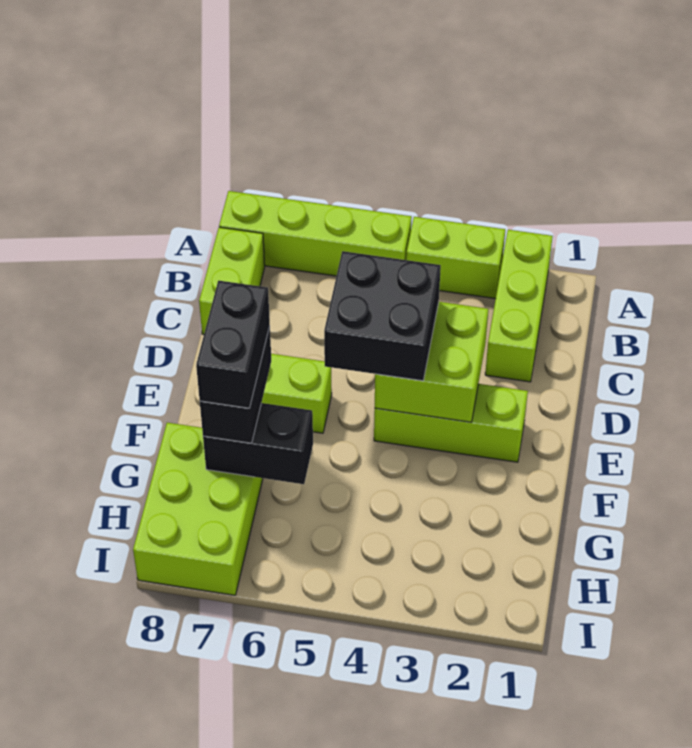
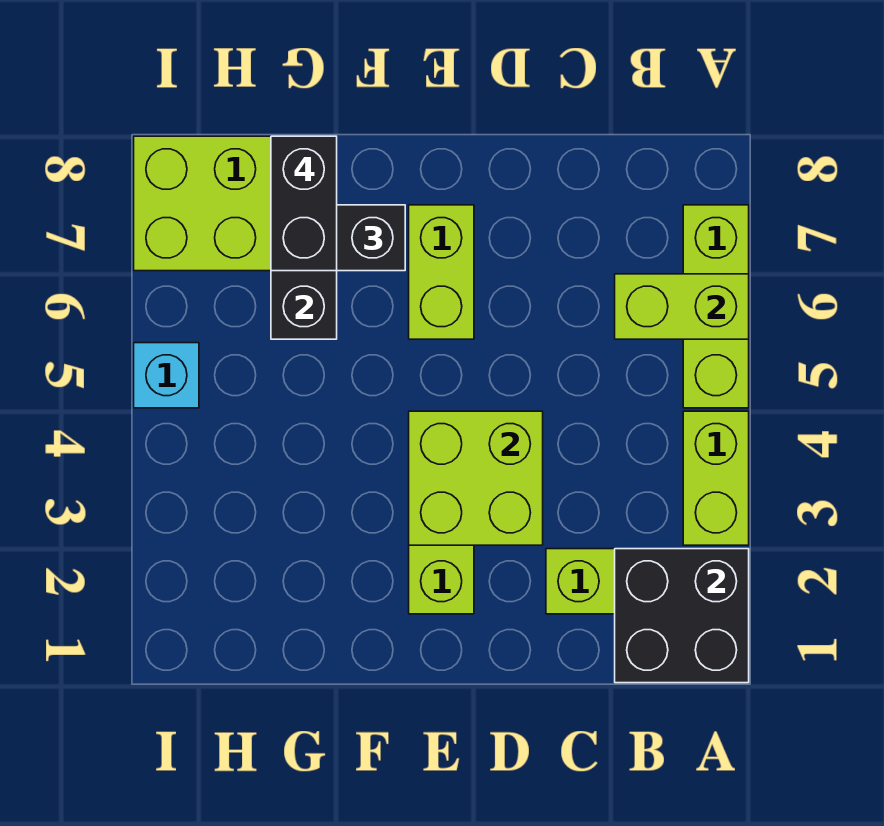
lime 1x4 brick [219,191,412,276] -> lime 1x3 brick [683,205,749,408]
lime 1x2 brick [199,227,265,335] -> lime 1x2 brick moved to [615,274,749,339]
black 2x2 brick [324,251,441,381] -> black 2x2 brick moved to [615,549,749,683]
black 1x2 brick [196,281,270,408] -> black 1x2 brick turned to [271,136,337,271]
none -> cyan 1x1 brick [134,343,199,408]

